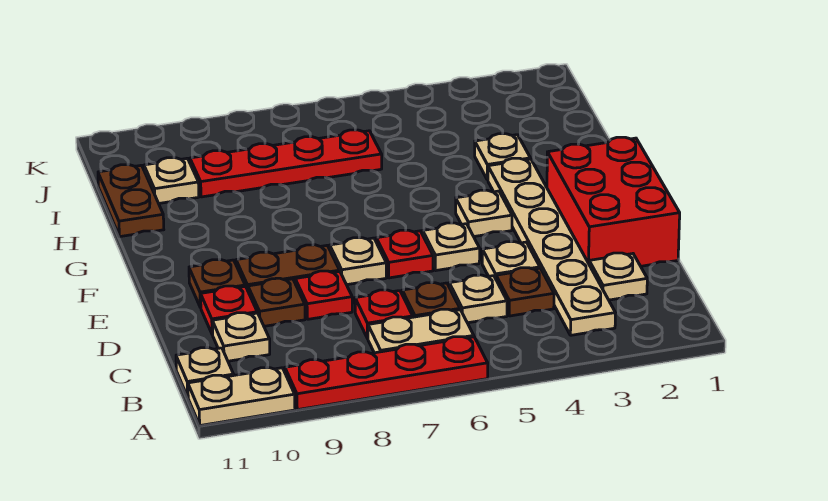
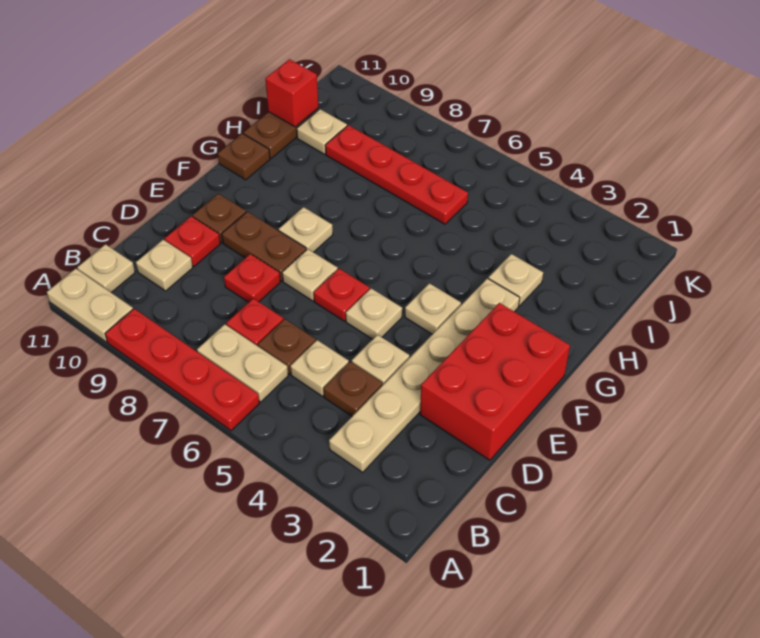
tan 1x1 plate [589,253,647,300] -> tan 1x1 plate moved to [279,207,333,252]
brown 1x1 plate [248,278,305,326] -> brown 1x1 plate moved to [218,133,270,180]
none -> red 1x1 brick [265,59,318,127]

